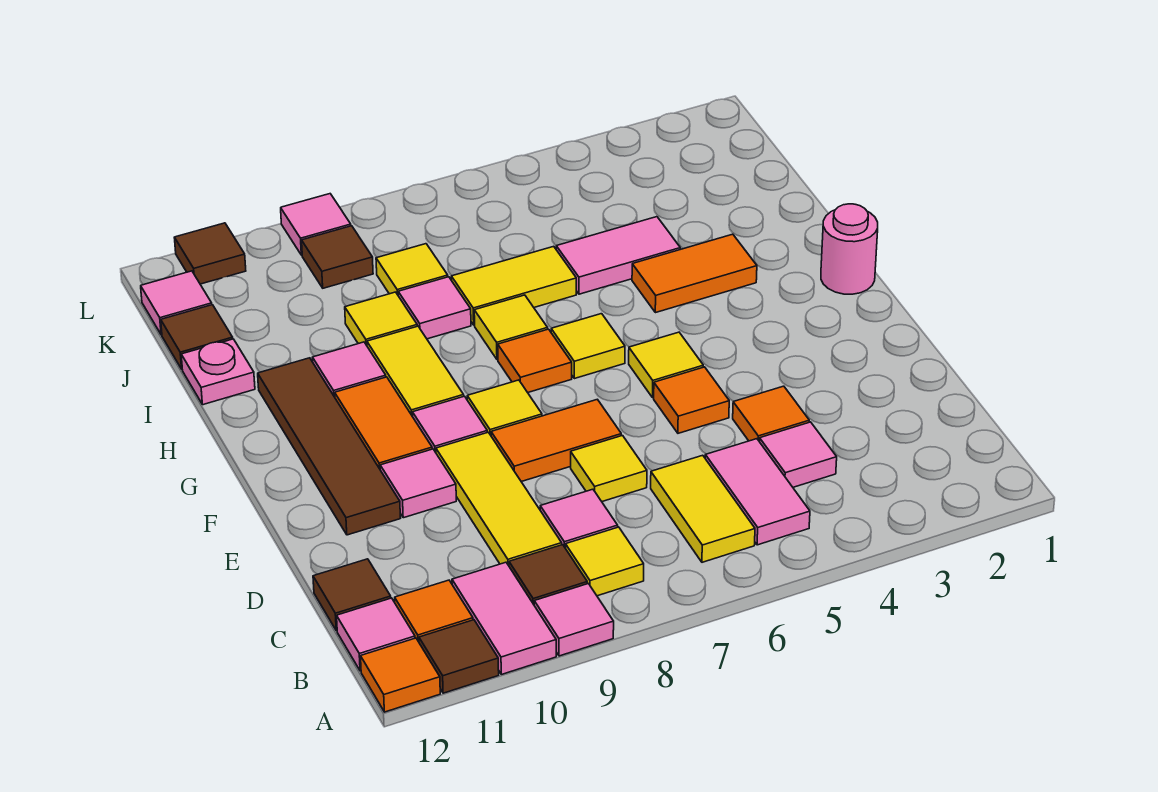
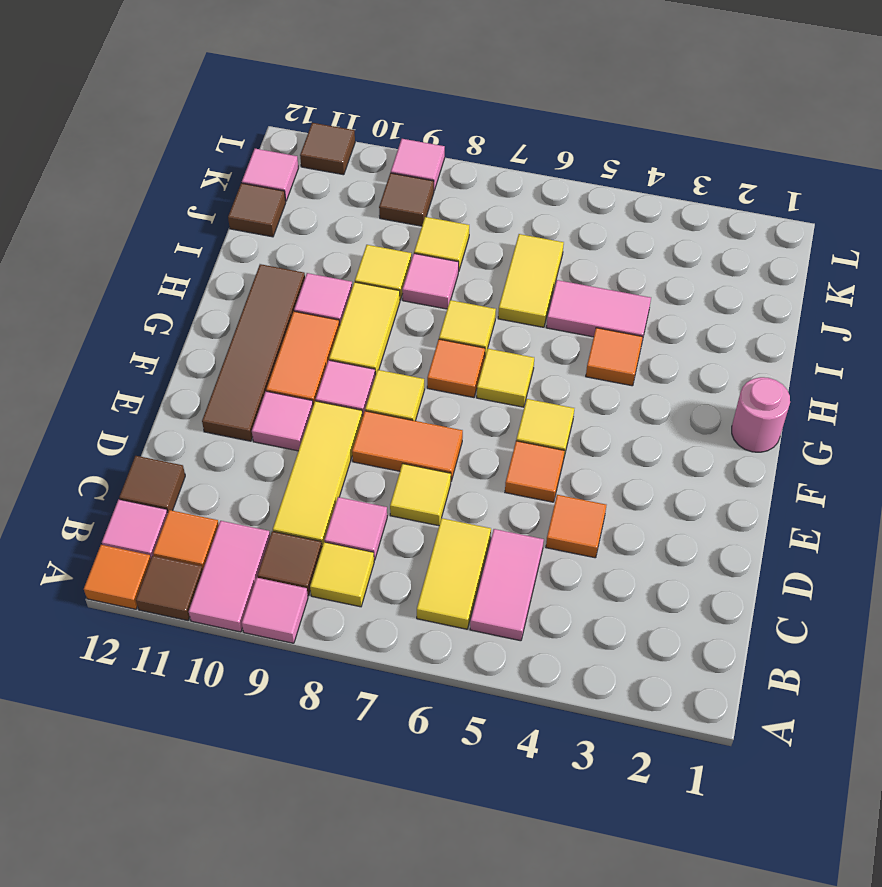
pink 1x1 tile [759,422,837,487] -> none
orange 1x2 tile [632,234,757,313] -> orange 1x1 tile [586,328,643,386]
yellow 1x2 tile [451,246,576,325] -> yellow 1x2 tile turned to [498,234,564,327]
pink 1x1 plate [181,339,255,405] -> none

